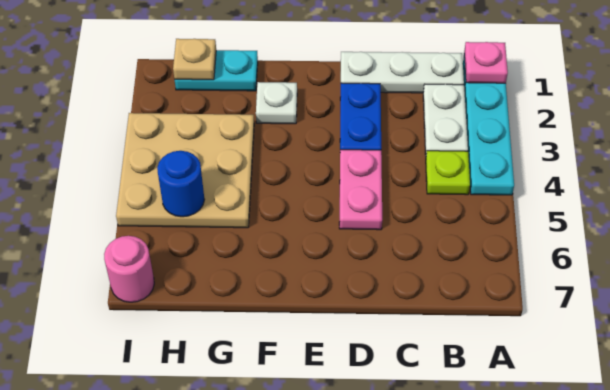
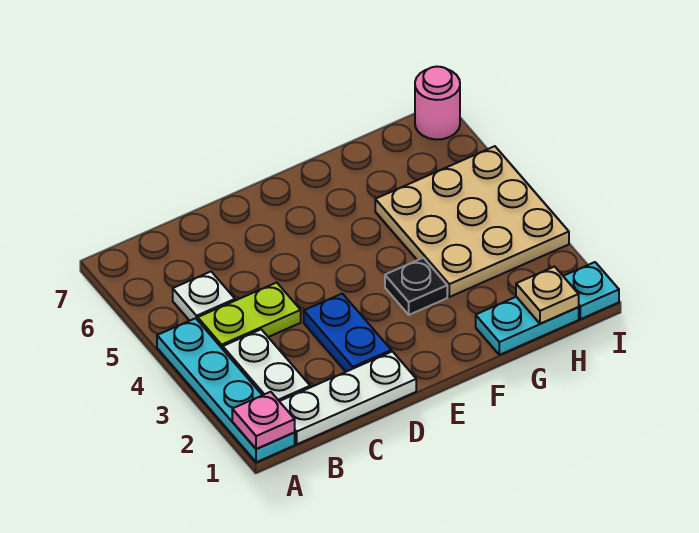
lime 1x1 plate [426,151,470,195] -> lime 1x2 plate [198,282,301,349]
pink 1x2 plate [339,150,382,230] -> none
white 1x1 plate [256,82,297,124] -> white 1x1 plate moved to [173,272,235,321]
none -> black 1x1 plate [385,258,447,315]
blue 1x1 round brick [157,151,204,217] -> none
none -> cyan 1x1 plate [563,262,619,319]

